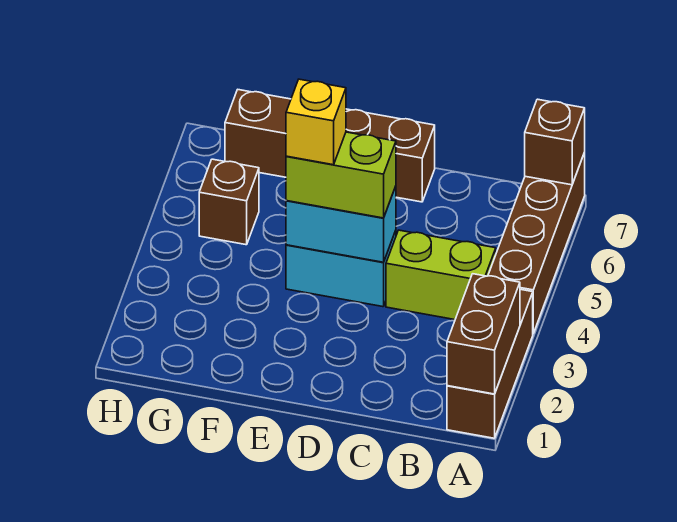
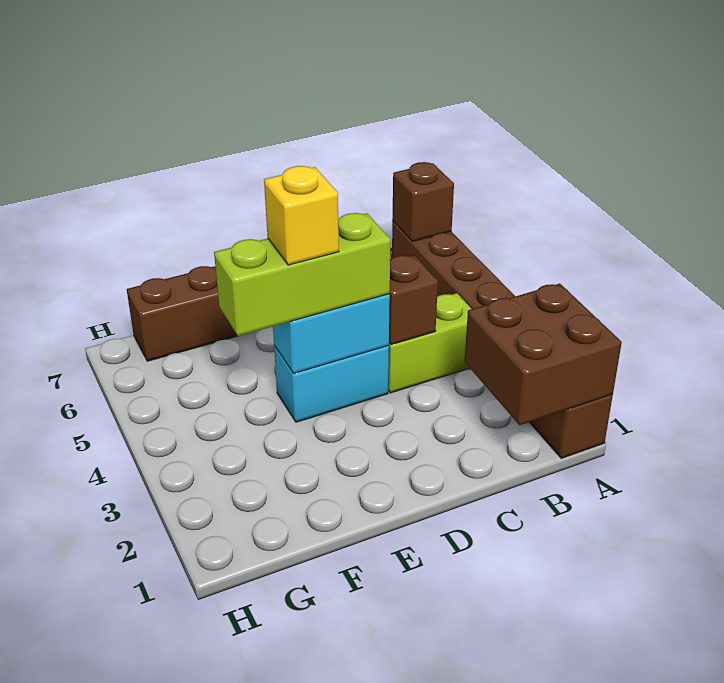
brown 1x2 brick [447,274,520,394] -> brown 2x2 brick [465,284,622,425]
lime 1x2 brick [286,132,396,218] -> lime 1x3 brick [214,213,390,336]
brown 1x1 brick [199,159,259,245] -> brown 1x1 brick moved to [389,255,438,345]

